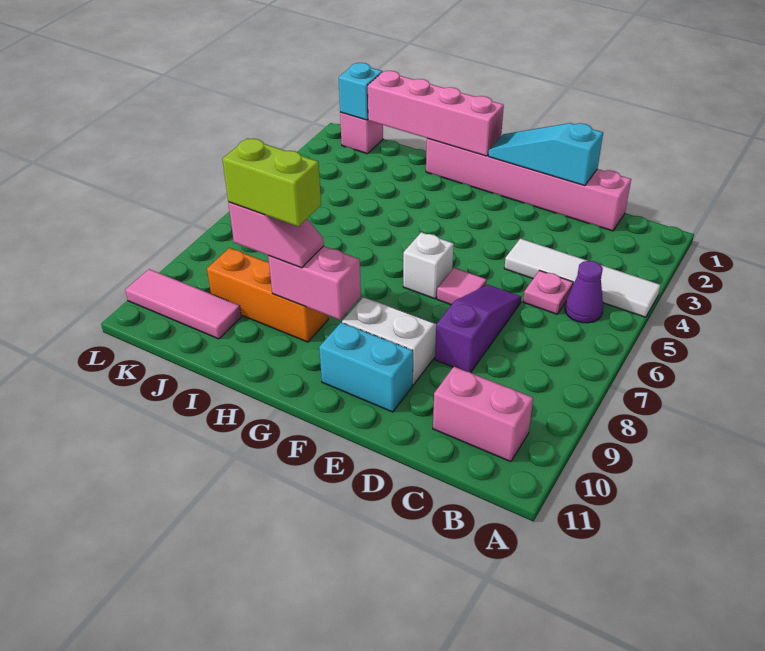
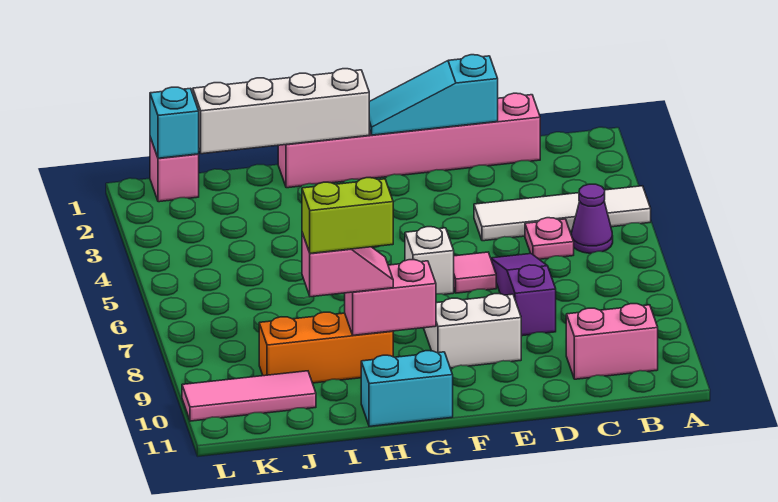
cyan 1x2 brick [319,323,413,412] -> cyan 1x2 brick moved to [361,351,453,426]
pink 1x4 brick [368,71,504,156] -> white 1x4 brick [193,69,369,154]

